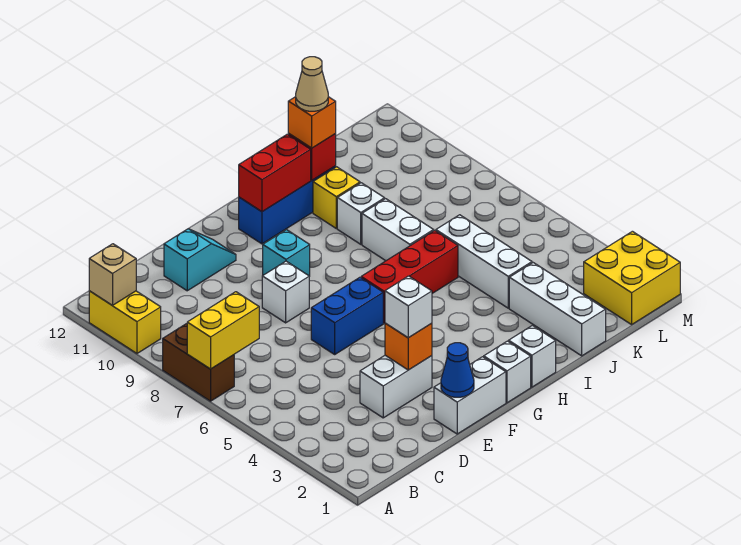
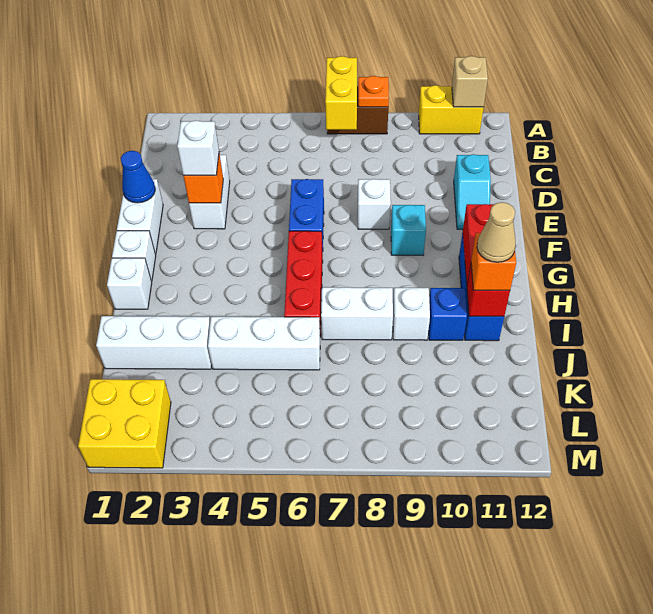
none -> orange 1x1 plate [358,76,389,107]
yellow 1x1 brick [313,167,360,228] -> blue 1x1 brick [429,288,467,340]

